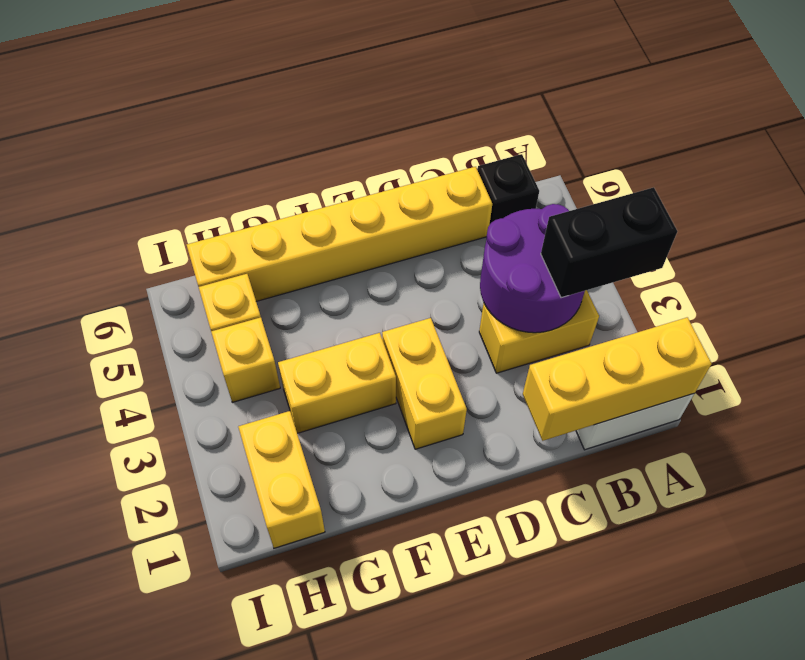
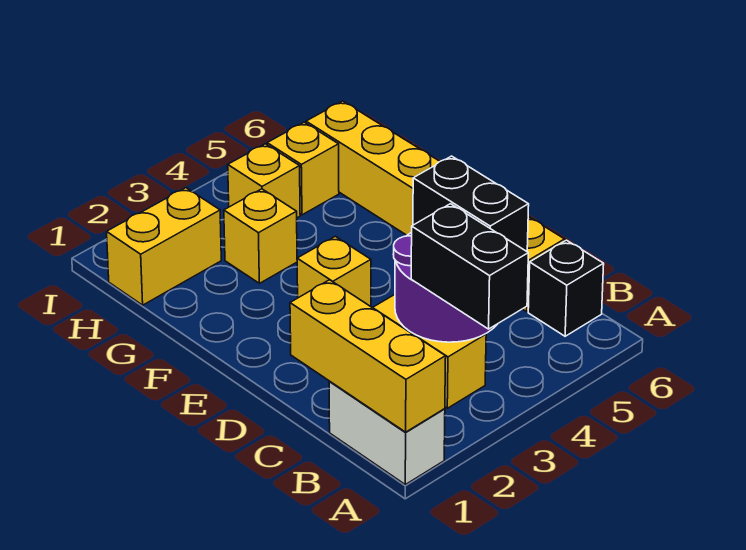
none -> black 1x2 brick [413,156,529,251]
yellow 1x2 brick [382,318,467,449] -> yellow 1x1 brick [297,236,371,307]
yellow 1x2 brick [278,333,396,433] -> yellow 1x1 brick [224,189,297,283]

